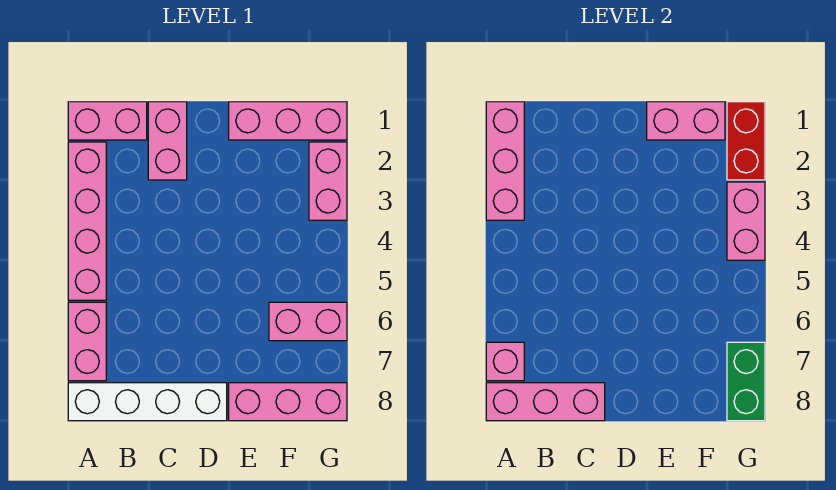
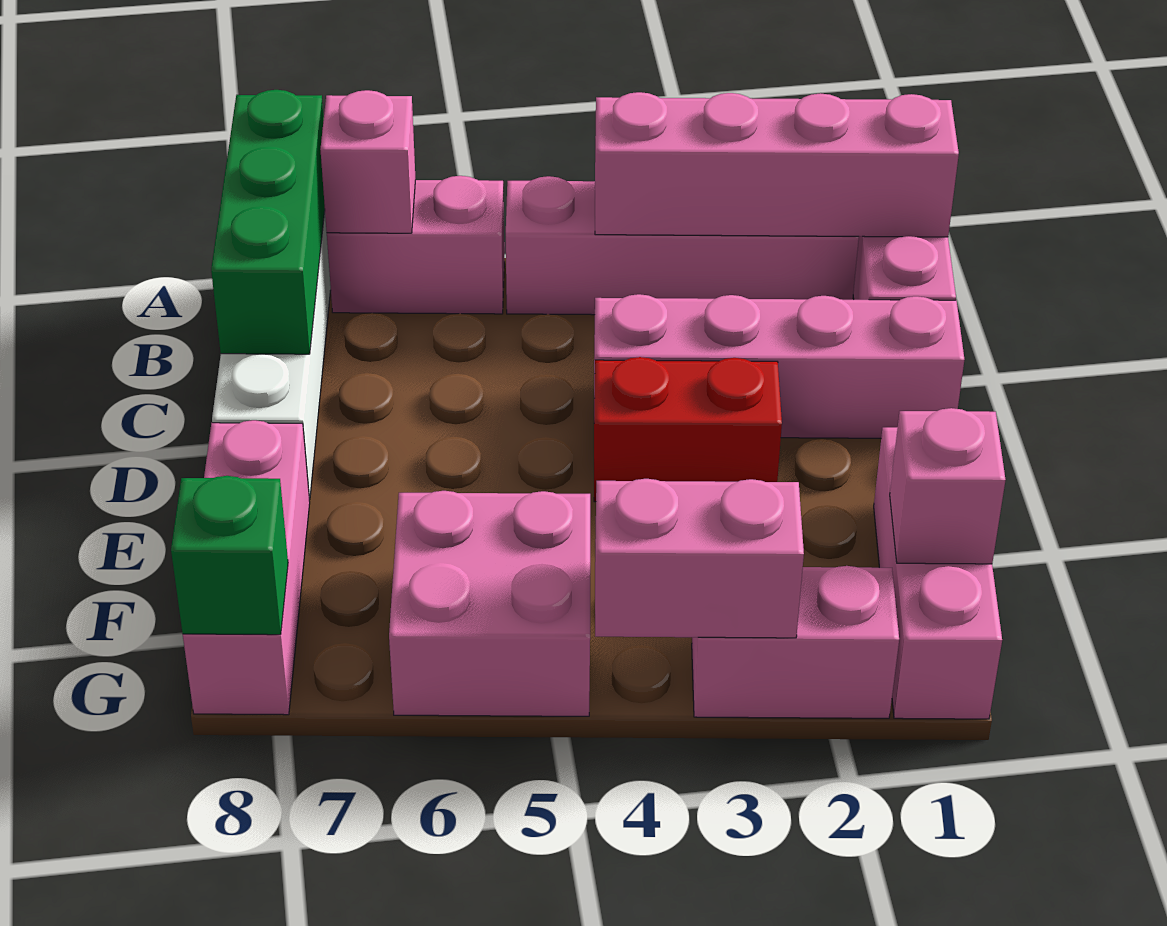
pink 1x3 brick [486,102,524,220] -> pink 1x4 brick [595,92,959,237]
pink 1x3 brick [486,383,605,421] -> green 1x3 brick [211,90,325,354]
pink 1x2 brick [148,102,187,180] -> pink 1x4 brick [594,294,964,438]
pink 1x2 brick [647,102,725,140] -> pink 1x1 brick [890,408,1006,564]
pink 1x2 brick [269,302,347,341] -> pink 2x2 brick [389,491,590,716]
red 1x2 brick [727,102,765,180] -> red 1x2 brick moved to [594,357,782,502]
green 1x2 brick [727,342,765,421] -> green 1x1 brick [171,476,288,635]

